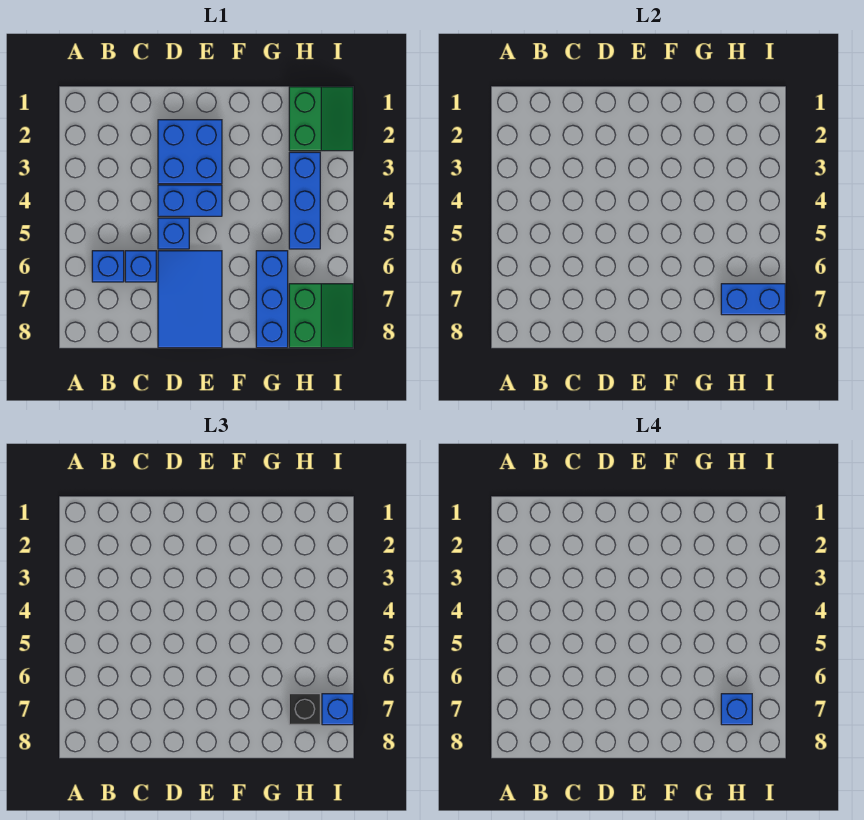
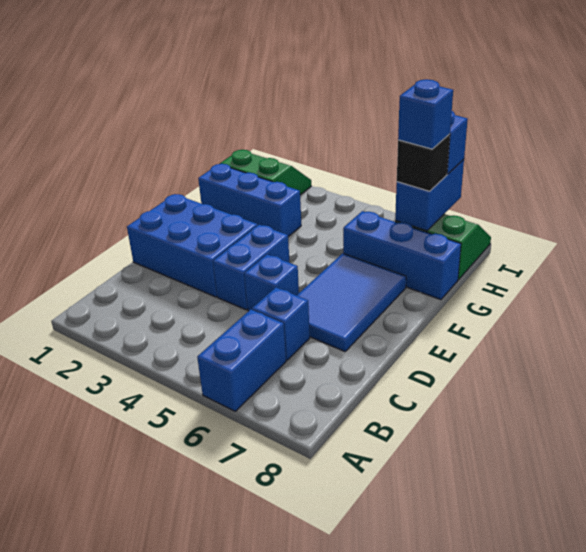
blue 1x1 brick [92,251,124,282] -> blue 1x2 brick [197,310,286,411]
blue 2x2 brick [158,120,222,184] -> blue 2x3 brick [127,194,258,297]
blue 2x3 tile [158,251,222,348] -> blue 2x3 tile turned to [297,253,406,351]
blue 1x3 brick [289,152,320,249] -> blue 1x3 brick moved to [198,164,301,237]

